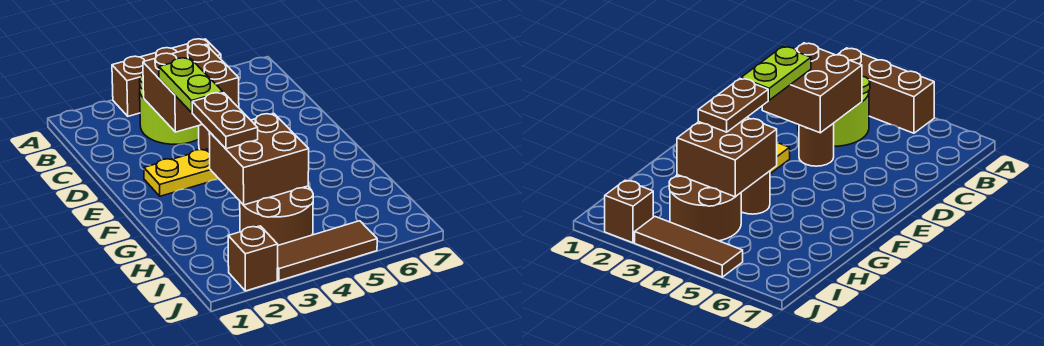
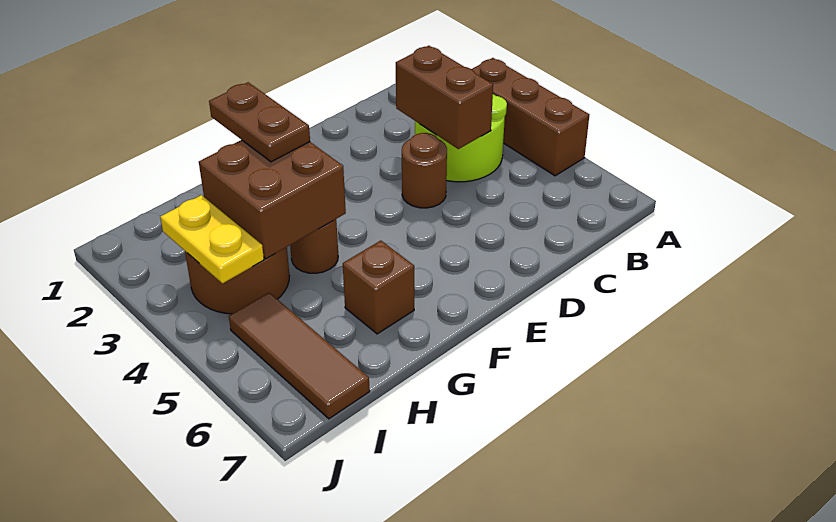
brown 2x2 brick [143,44,239,132] -> brown 1x2 brick [396,46,493,149]
lime 1x2 plate [159,58,223,112] -> none
yellow 1x2 plate [144,149,219,196] -> yellow 1x2 plate moved to [160,195,264,283]
brown 1x2 plate [192,93,258,149] -> brown 1x2 plate turned to [209,82,310,162]
brown 1x1 brick [228,226,278,291] -> brown 1x1 brick moved to [343,241,414,334]
brown 1x3 tile [277,221,377,281] -> brown 1x3 tile moved to [229,293,370,419]

